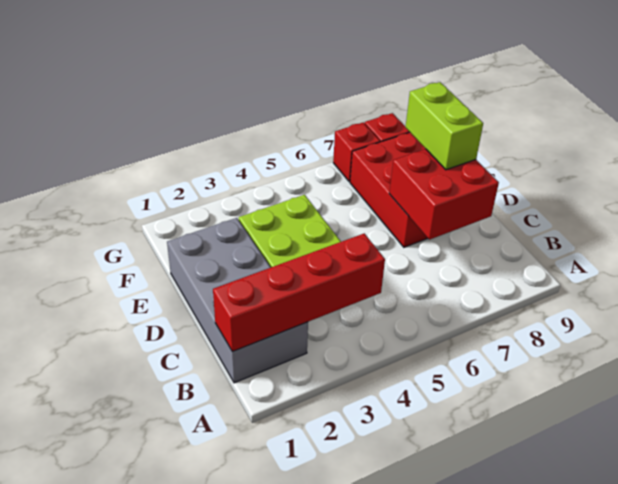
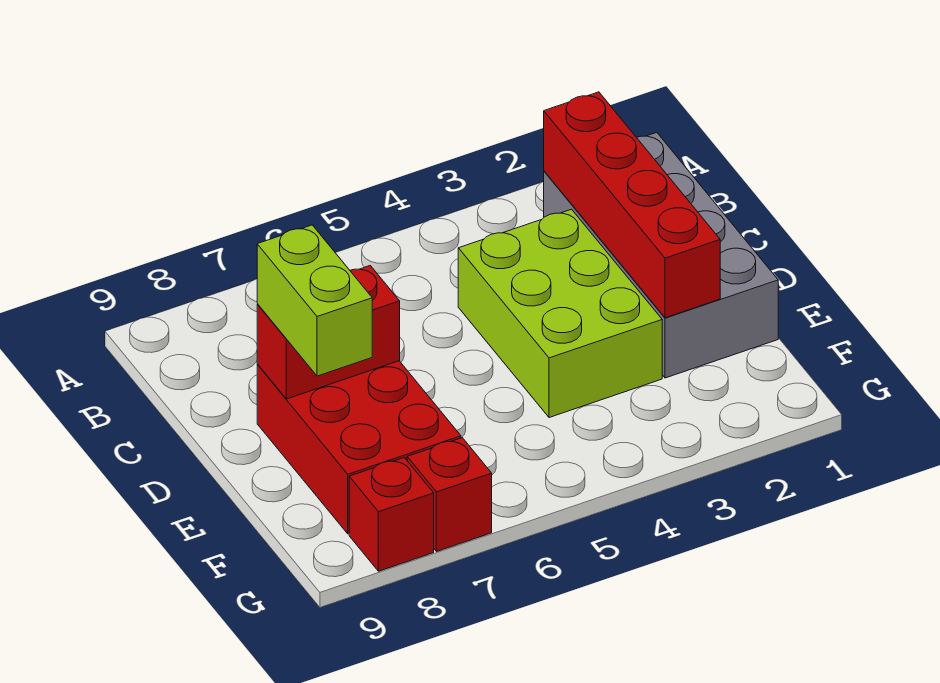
red 1x4 brick [213,233,385,352] -> red 1x4 brick turned to [544,92,720,318]
red 2x2 brick [389,149,499,240] -> red 1x2 brick [257,266,400,399]

